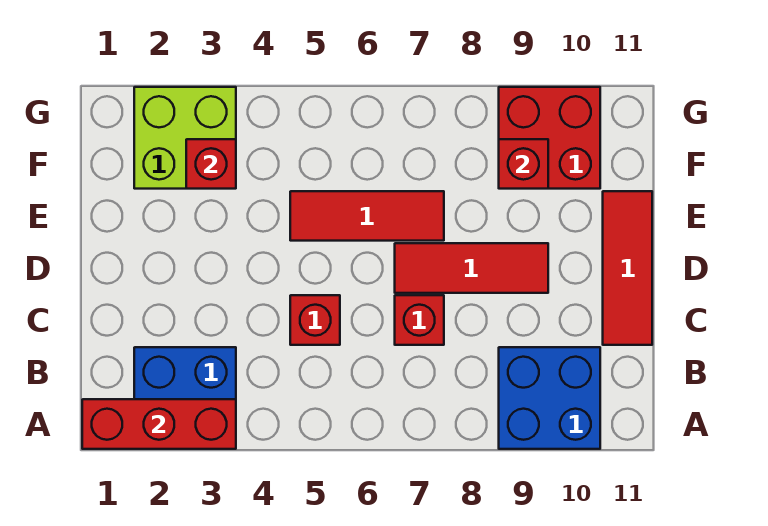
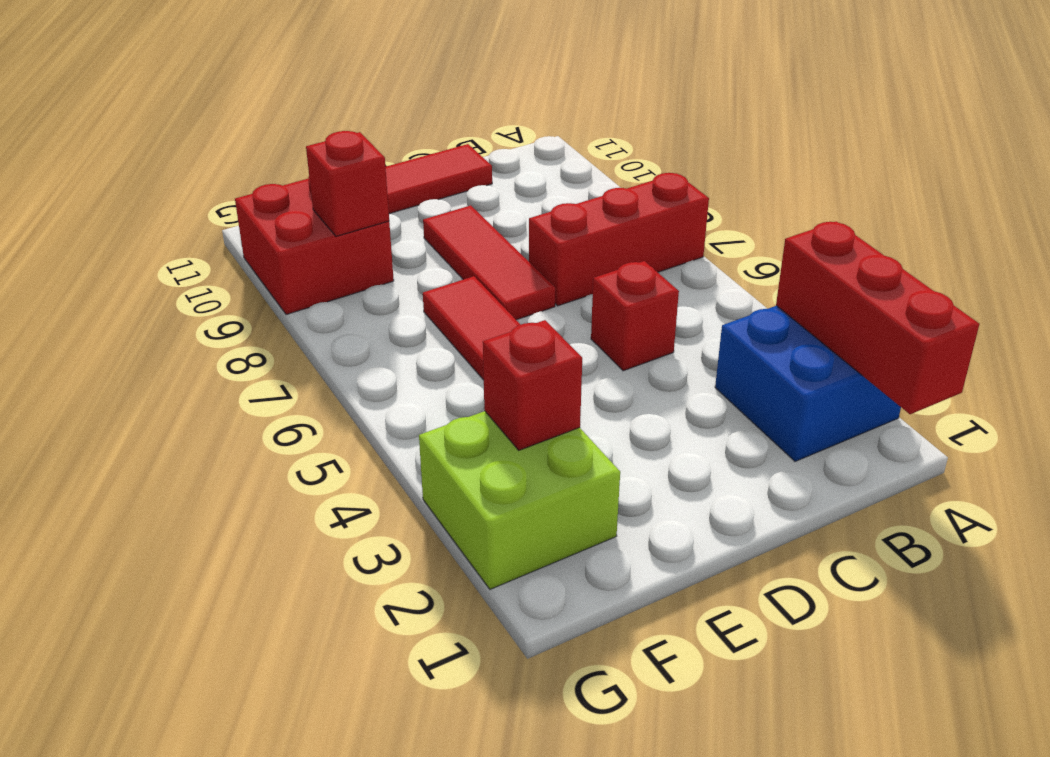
blue 2x2 brick [499,347,600,449] -> none
red 1x1 brick [395,295,444,345] -> red 1x3 brick [529,173,709,306]

